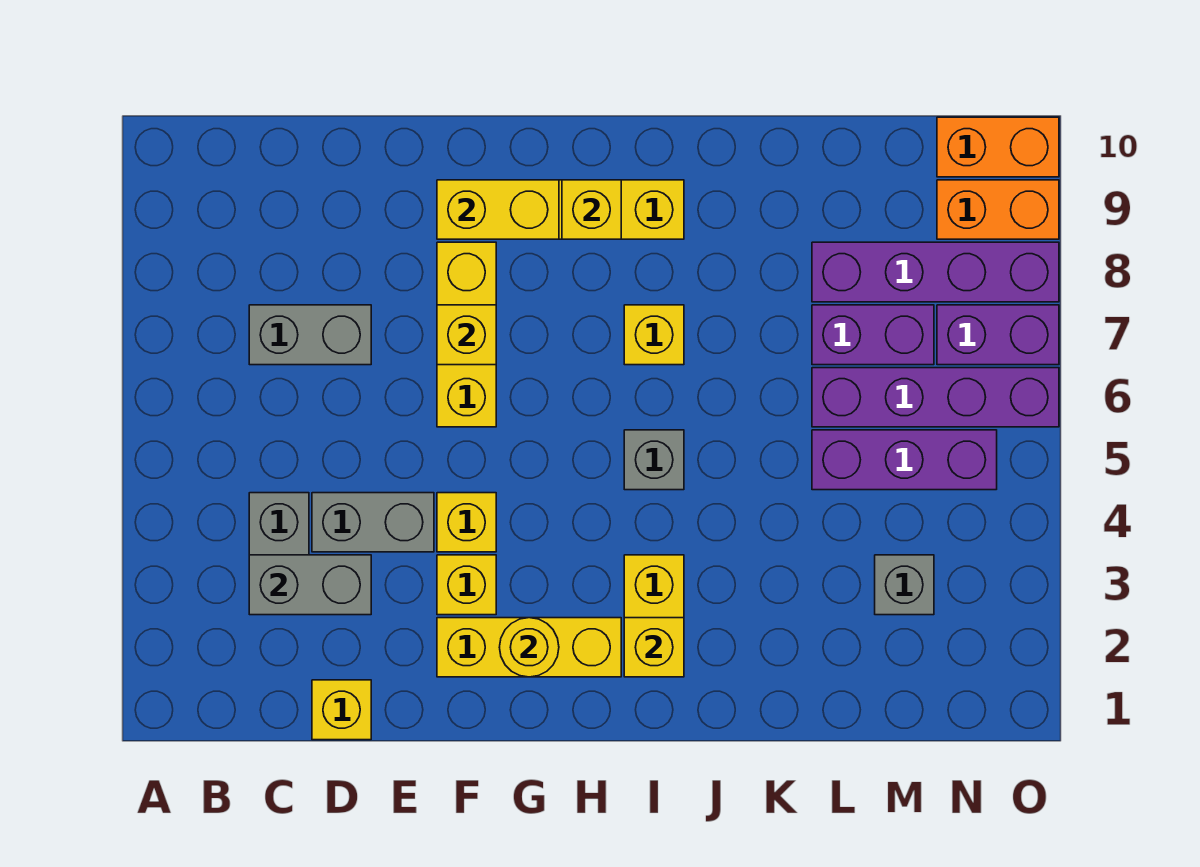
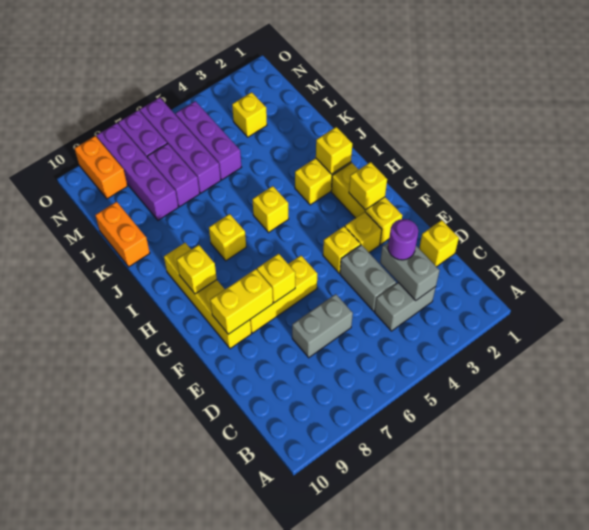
grey 1x2 brick [249,305,371,365] -> grey 1x2 brick turned to [292,294,353,358]
none -> purple 1x1 round brick [388,219,418,260]
yellow 1x2 brick [437,180,559,239] -> yellow 1x2 brick turned to [210,269,273,334]
yellow 1x1 round brick [499,618,559,677] -> yellow 1x1 brick [349,162,387,210]
grey 1x1 brick [624,430,684,490] -> yellow 1x1 brick [252,186,289,232]
grey 1x1 brick [875,555,934,615] -> yellow 1x1 brick [232,92,267,137]
orange 1x2 brick [937,117,1059,177] -> orange 1x2 brick moved to [95,202,150,267]

